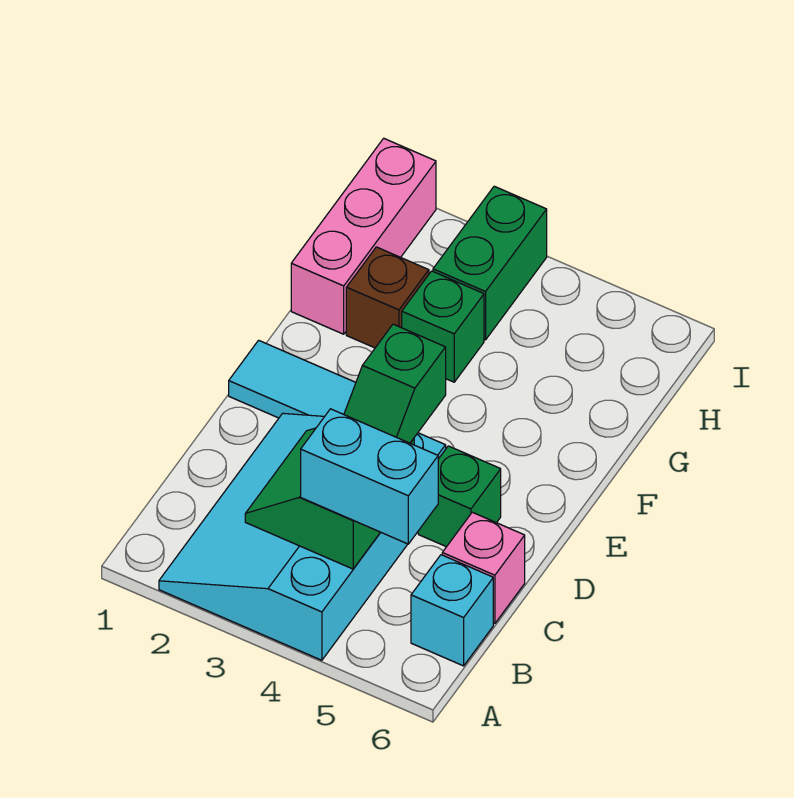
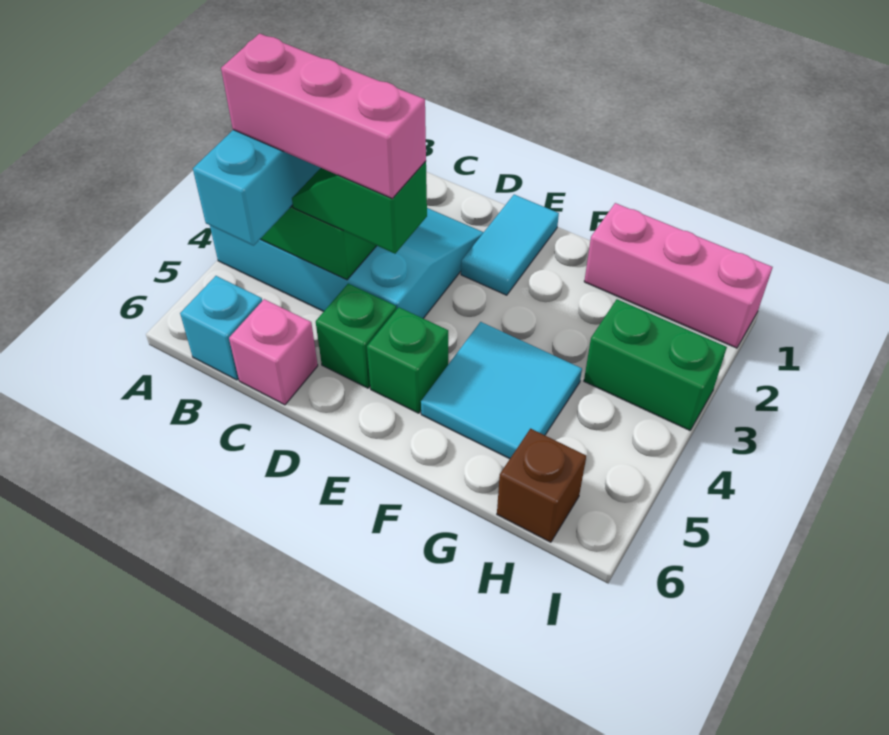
none -> pink 1x3 brick [221,33,426,198]
none -> cyan 2x2 tile [421,322,582,459]
brown 1x1 brick [346,247,429,348] -> brown 1x1 brick moved to [497,429,586,542]
green 1x1 brick [402,271,484,382] -> green 1x1 brick moved to [367,307,448,413]

